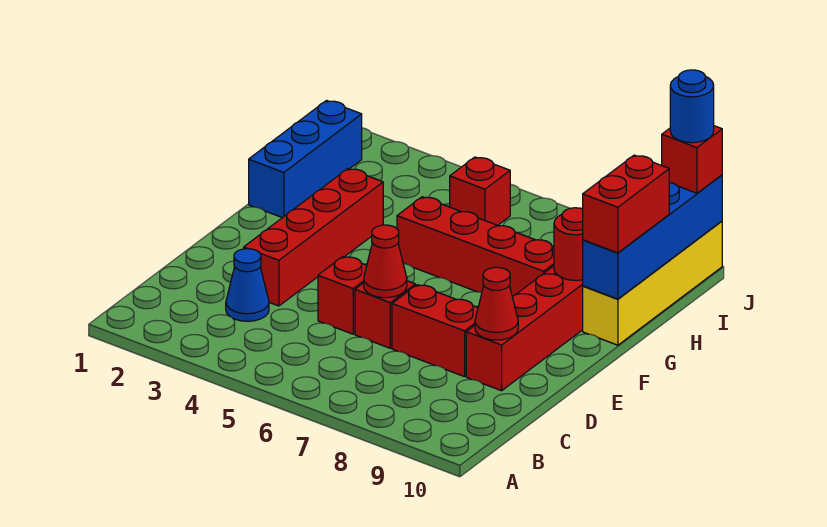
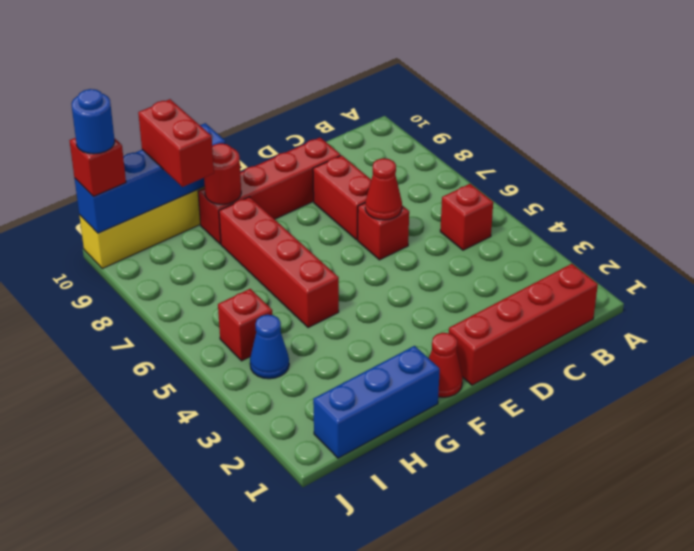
blue 1x1 cone [226,249,269,321] -> blue 1x1 cone moved to [250,315,289,379]
red 1x4 brick [244,169,383,306] -> red 1x4 brick moved to [449,264,598,385]
red 1x1 brick [318,257,367,334] -> red 1x1 brick moved to [440,184,493,250]
red 1x1 cone [475,267,518,340] -> red 1x1 cone moved to [429,333,463,397]
red 1x2 brick [583,155,669,253] -> red 1x2 brick turned to [138,99,214,187]

